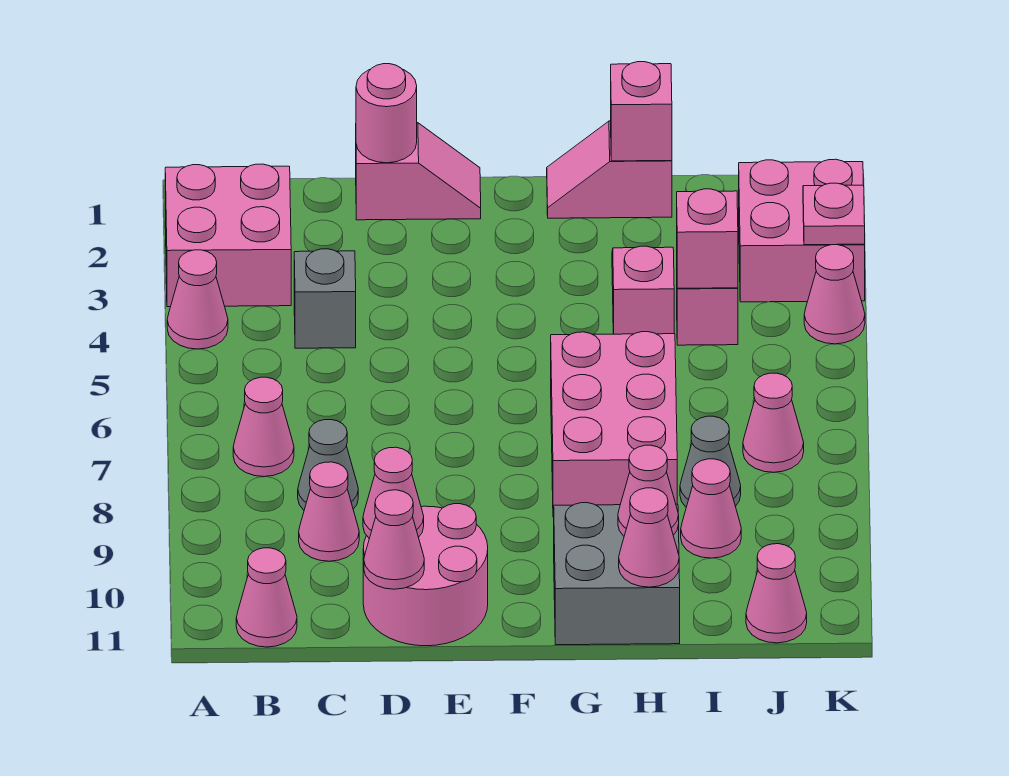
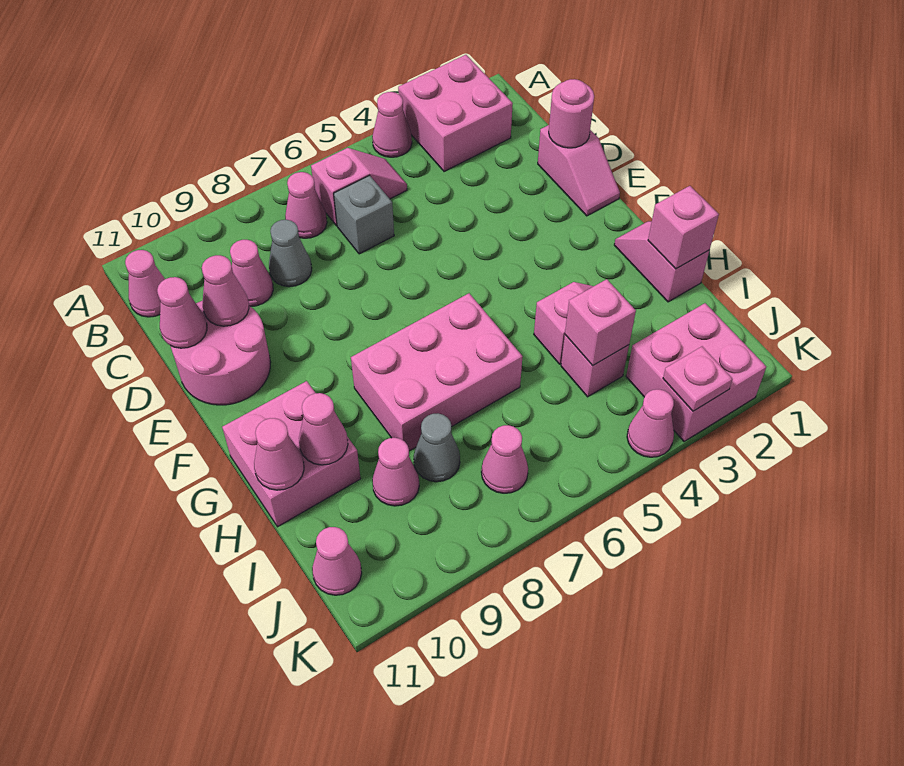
none -> pink 1x2 slope [311,148,407,226]
grey 1x1 brick [294,249,356,348] -> grey 1x1 brick moved to [334,176,394,254]
grey 2x2 brick [554,503,680,645] -> pink 2x2 brick [222,381,361,527]

